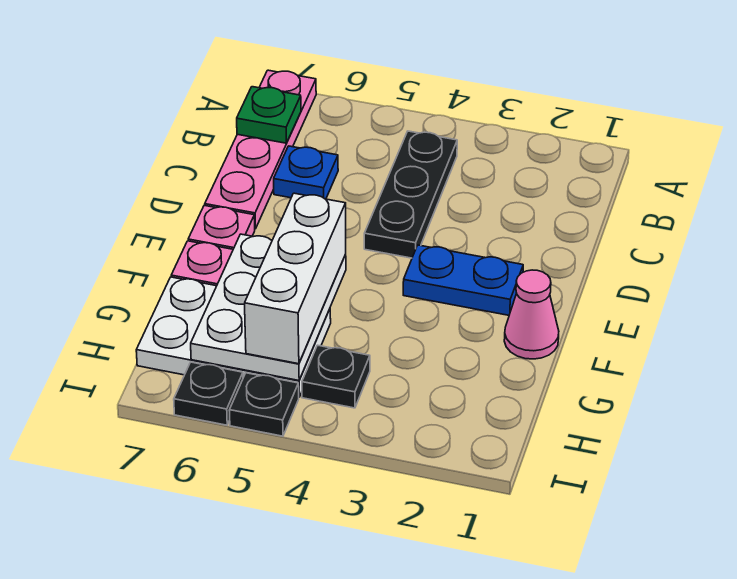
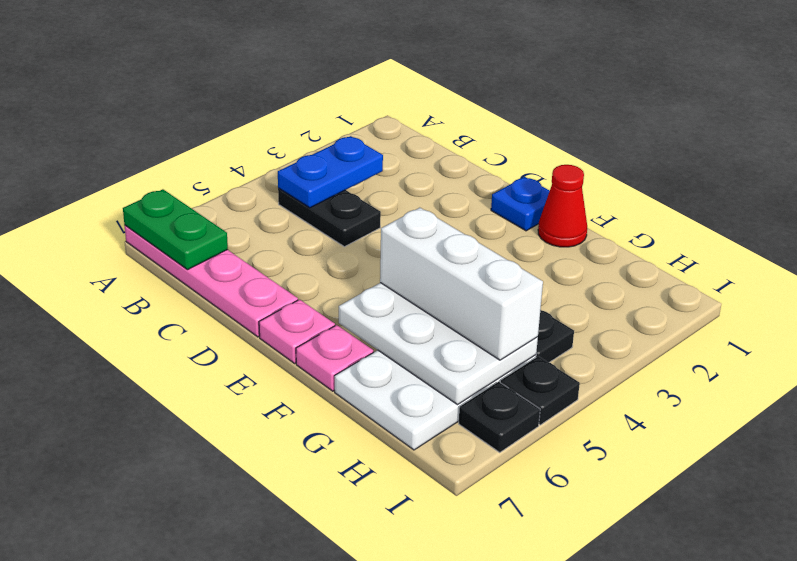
black 1x3 plate [364,131,457,258] -> black 1x2 plate [278,188,381,247]
green 1x1 plate [237,87,301,143] -> green 1x2 plate [123,189,228,270]
blue 1x1 plate [274,146,338,199] -> blue 1x1 plate moved to [491,177,550,231]
blue 1x2 plate [403,245,523,315] -> blue 1x2 plate moved to [278,136,383,208]
pink 1x1 cone [504,270,559,359] -> red 1x1 cone [538,165,587,247]

